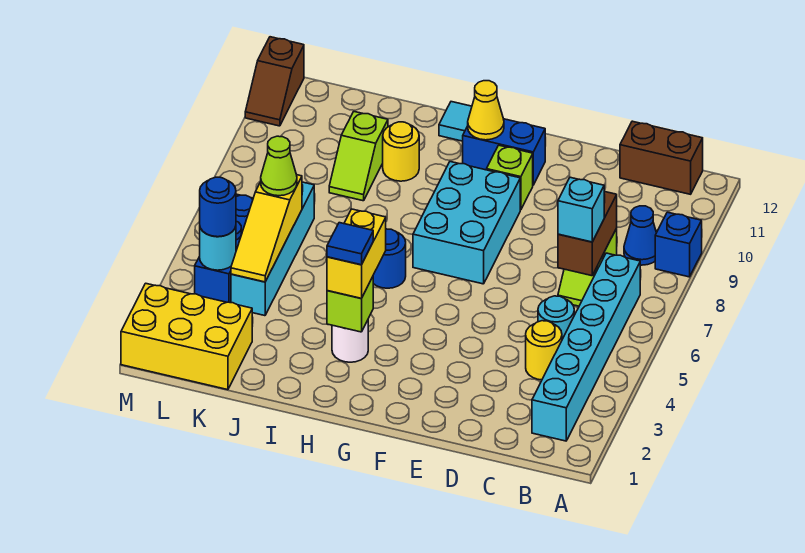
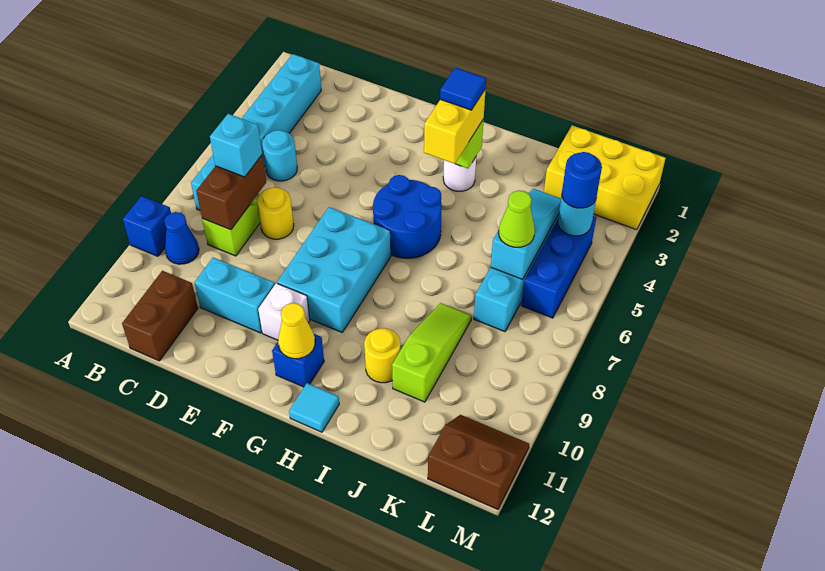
brown 1x2 brick [620,121,703,194] -> brown 1x2 brick turned to [122,271,198,361]
yellow 1x1 round brick [526,321,562,380] -> yellow 1x1 round brick moved to [257,187,294,239]
none -> cyan 1x2 brick [195,258,275,333]
lime 1x1 brick [487,145,533,210] -> white 1x1 brick [258,283,310,340]
blue 1x2 brick [463,119,545,185] -> blue 1x1 brick [272,334,324,387]
blue 1x1 round brick [373,229,406,288] -> blue 2x2 round brick [373,175,442,258]
lime 1x2 slope [329,112,388,201] -> lime 1x3 slope [392,303,472,402]
yellow 1x3 slope [231,175,302,282] -> cyan 1x3 slope [491,189,561,280]
brown 1x2 slope [245,37,304,126] -> brown 2x2 slope [428,415,529,509]

